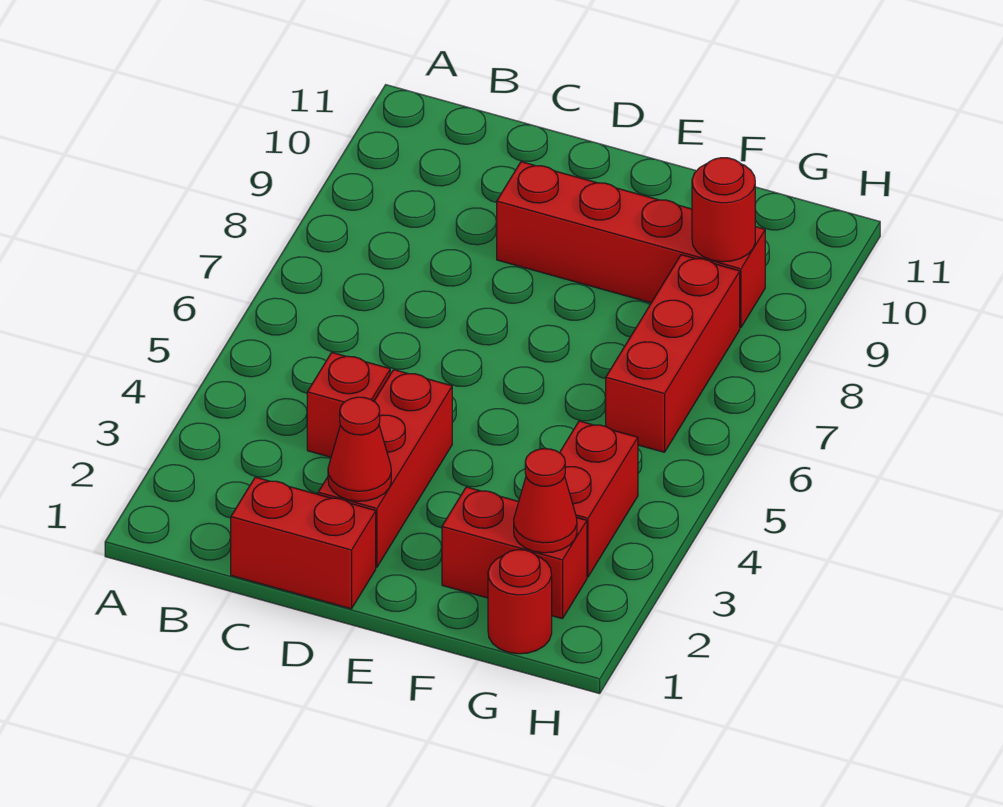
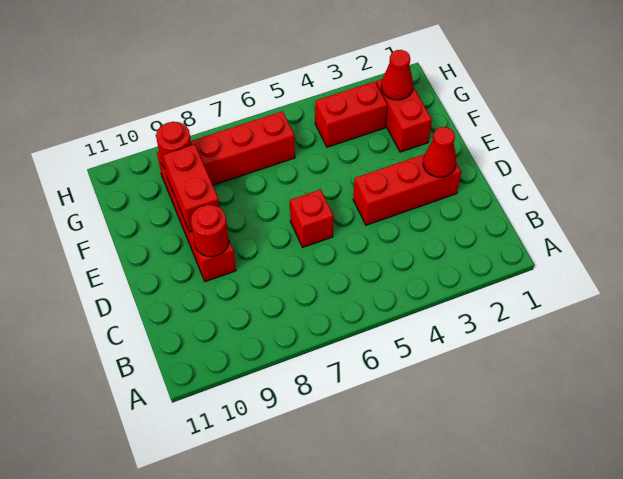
red 1x2 brick [231,477,376,609] -> red 1x2 brick moved to [163,144,220,232]
red 1x1 brick [307,353,390,457] -> red 1x1 brick moved to [290,190,334,247]
red 1x1 round brick [488,550,552,654] -> red 1x1 round brick moved to [191,205,229,257]

